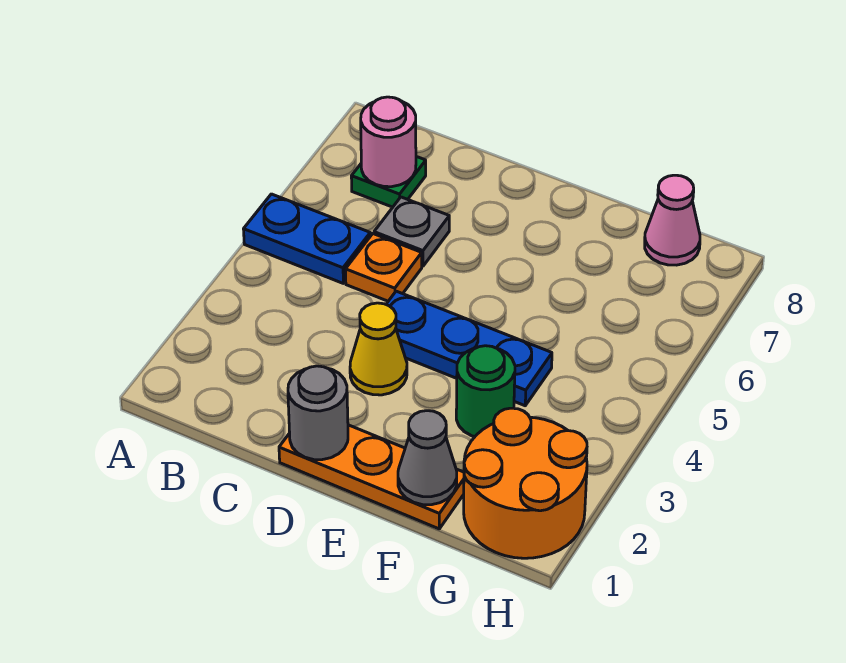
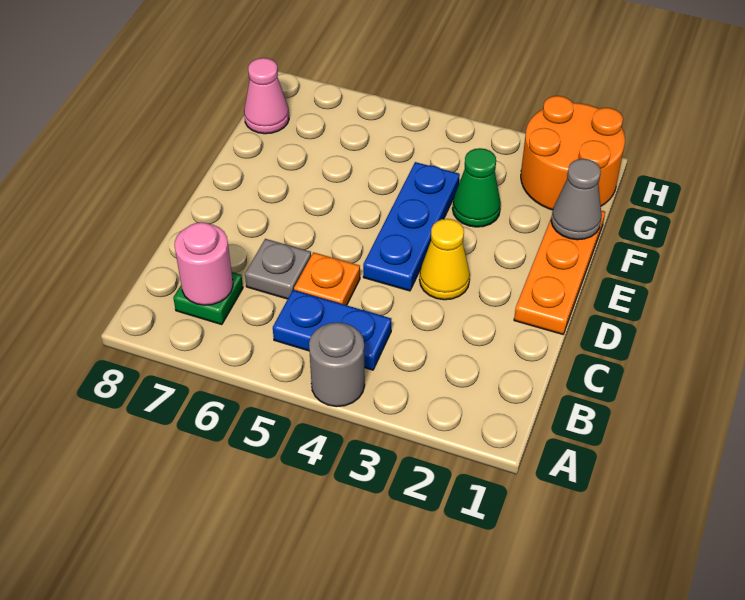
blue 1x2 plate [244,194,370,283] -> blue 1x2 plate turned to [273,290,391,370]
grey 1x1 round brick [288,366,348,460] -> grey 1x1 round brick moved to [309,322,365,407]
green 1x1 round brick [456,346,515,437] -> green 1x1 cone [452,148,501,227]

